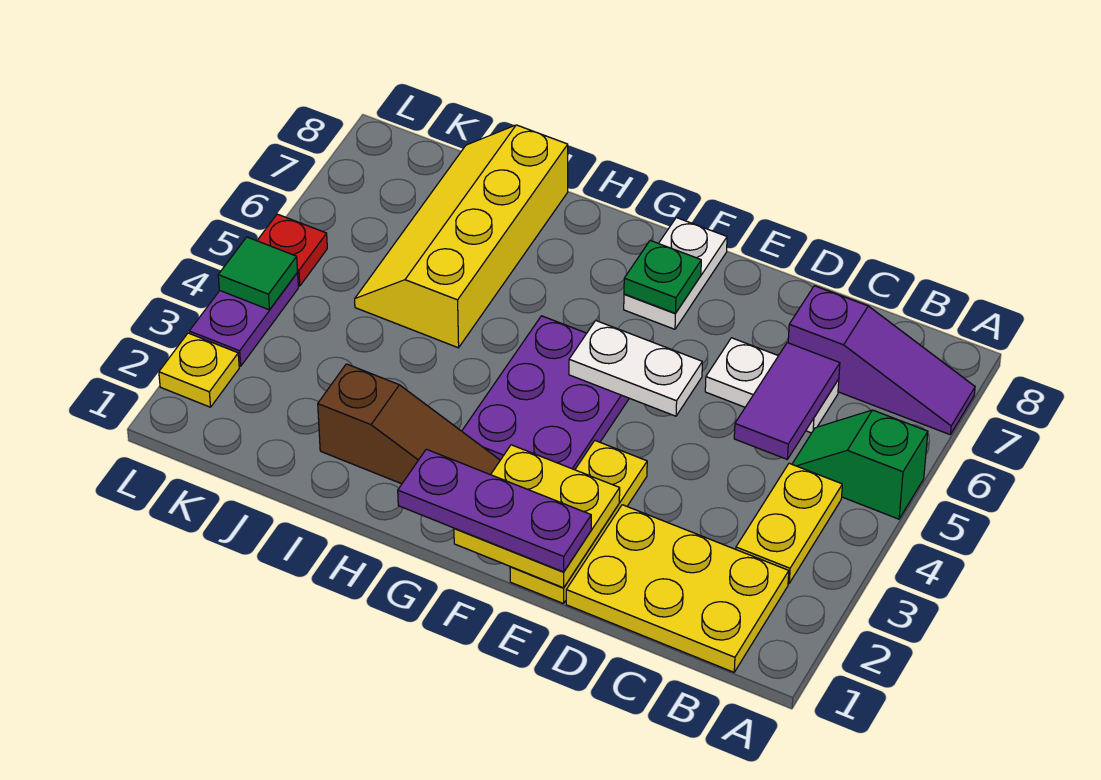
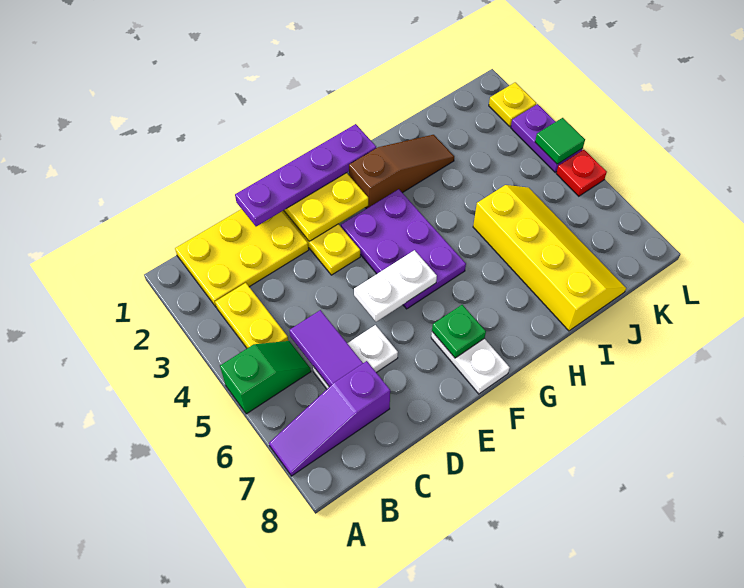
purple 1x3 plate [398,449,591,572] -> purple 1x4 plate [235,124,376,226]
brown 1x3 slope [318,364,500,484] -> brown 1x3 slope turned to [349,135,454,209]

